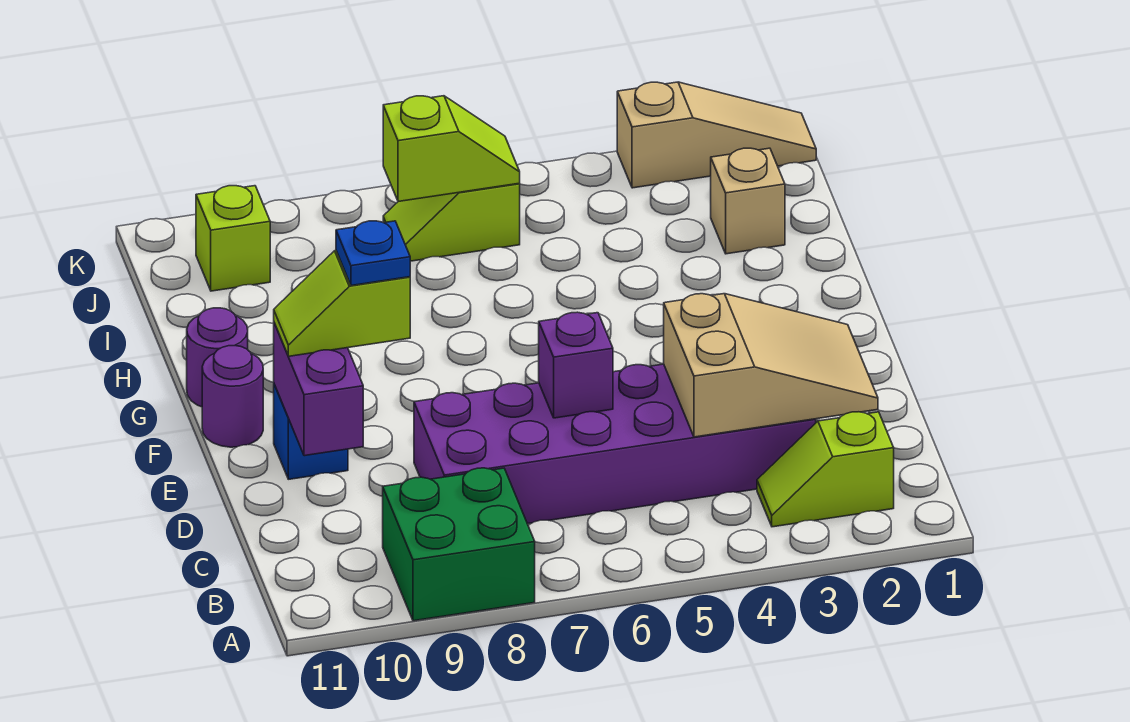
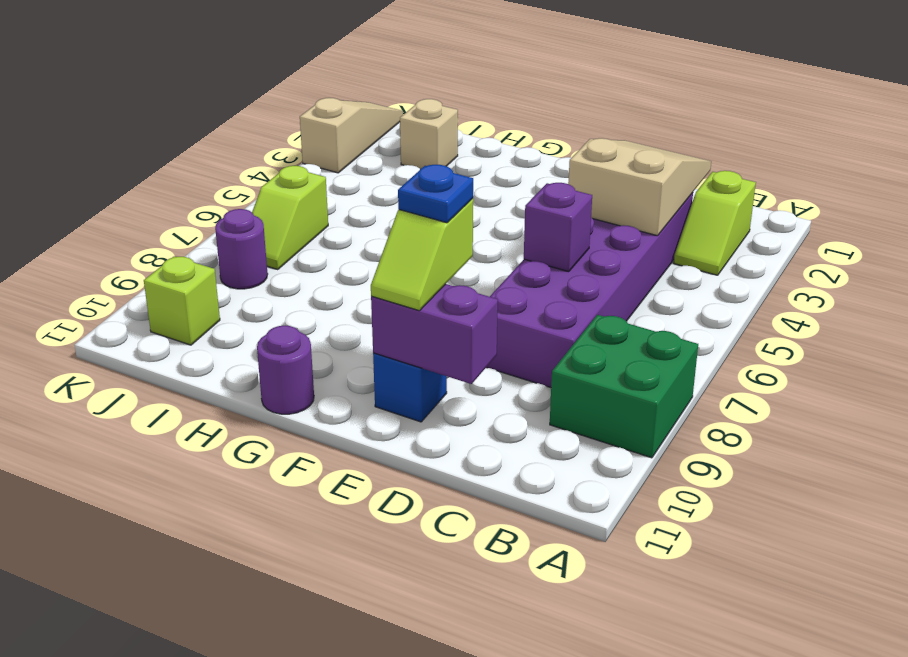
purple 1x1 round brick [202,346,263,447] -> purple 1x1 round brick moved to [215,209,268,289]
lime 1x2 slope [383,96,520,202] -> none

